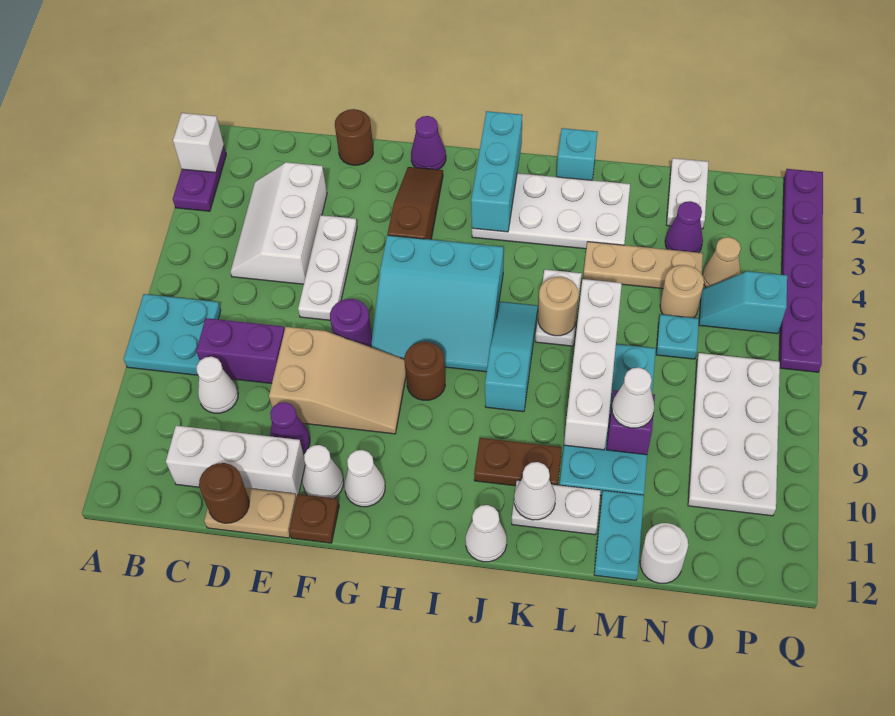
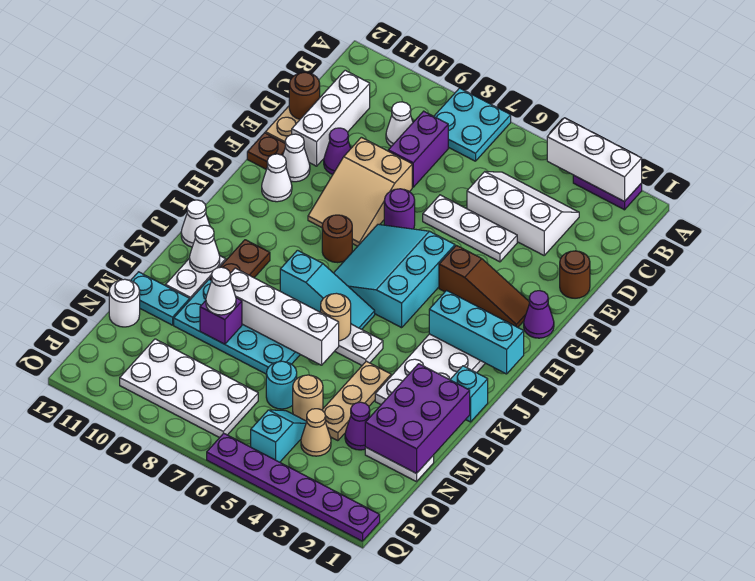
white 1x1 brick [173,113,224,173] -> white 1x3 brick [547,118,642,202]
none -> purple 2x3 brick [365,364,470,473]
cyan 1x1 plate [656,315,699,359] -> cyan 1x1 round brick [266,361,297,409]

